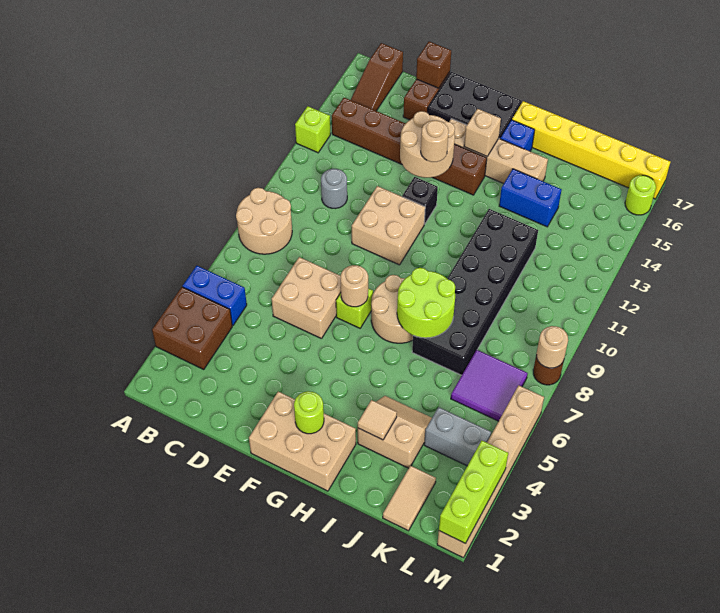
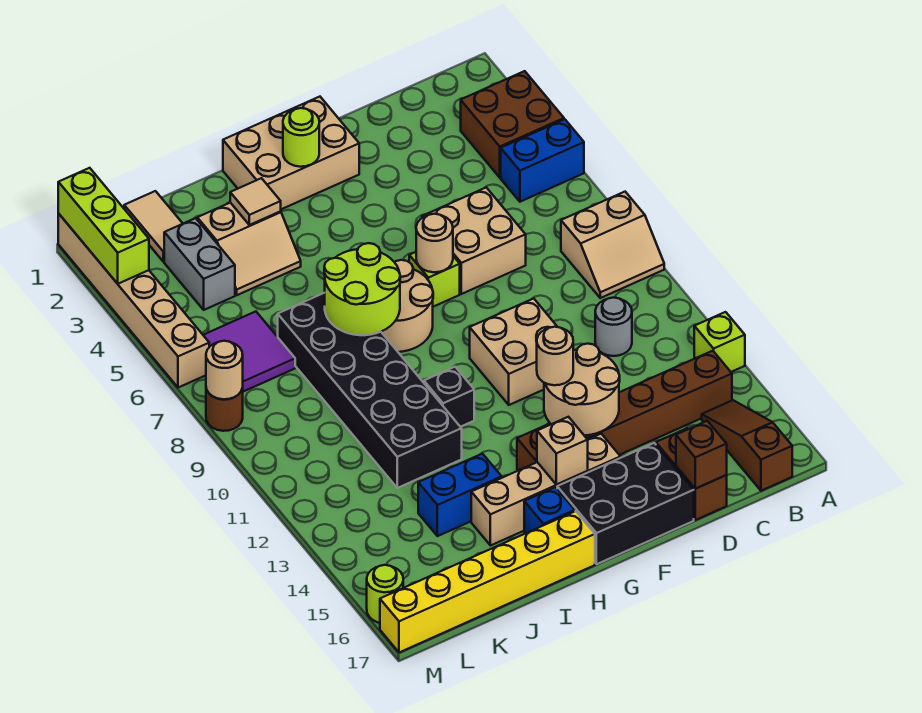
tan 2x2 round brick [236,188,292,254] -> tan 2x2 slope [561,192,664,298]
black 1x1 brick [402,177,438,224] -> black 1x1 brick moved to [424,367,474,427]
grey 1x2 brick [424,407,491,466] -> grey 1x2 brick turned to [164,218,235,310]

